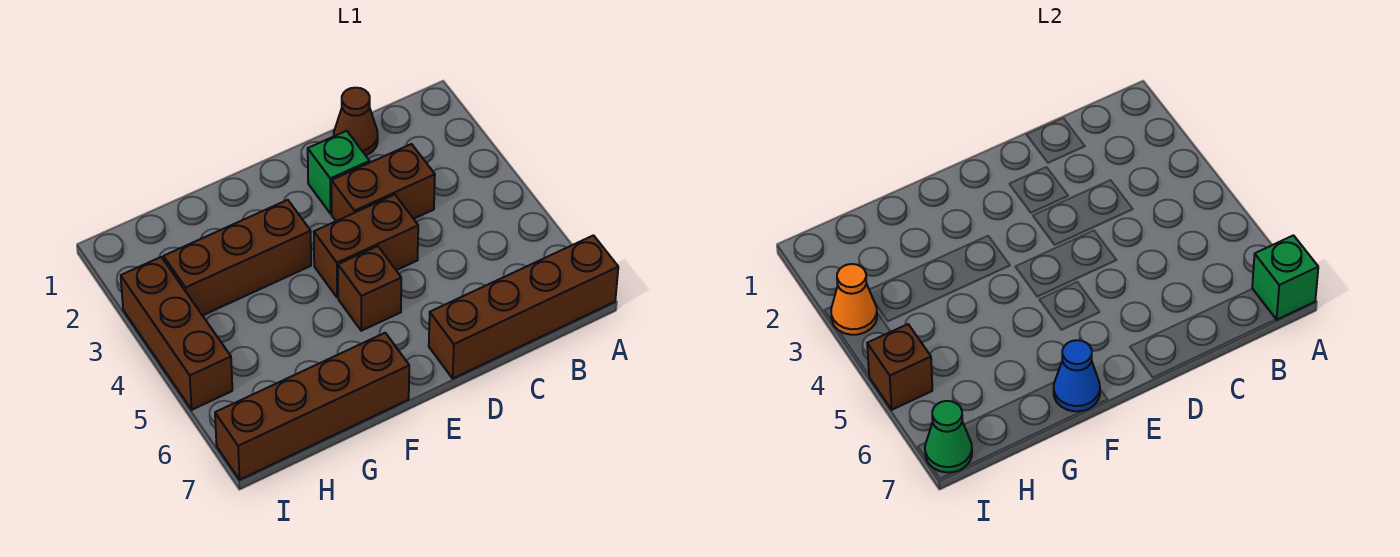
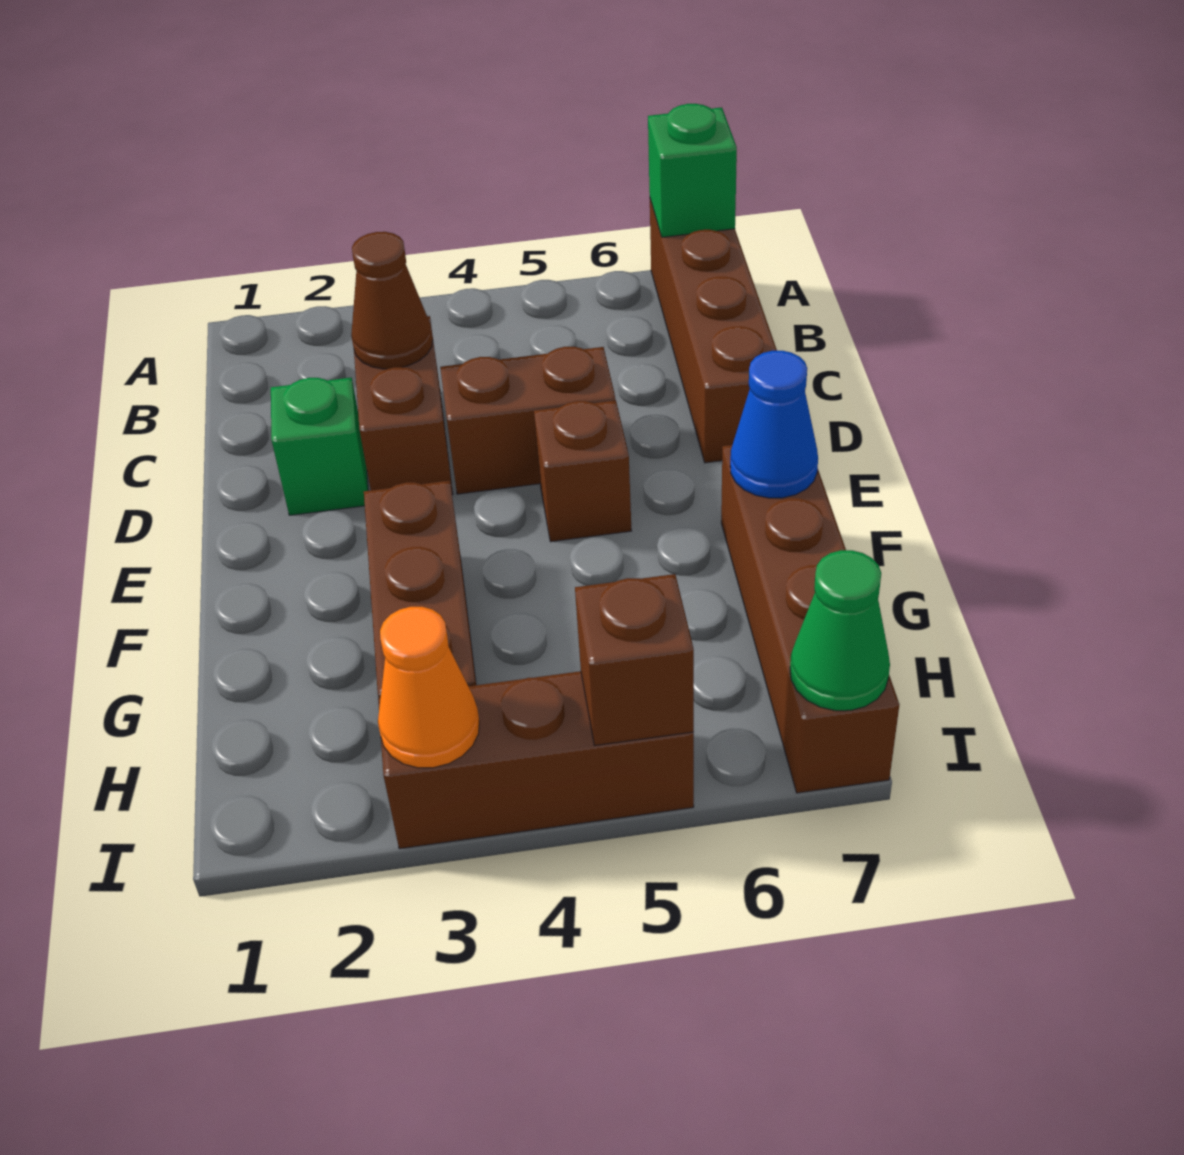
brown 1x1 cone [334,88,378,155] -> brown 1x1 cone moved to [351,232,433,369]
brown 1x2 brick [314,195,418,298] -> brown 1x2 brick turned to [440,347,615,494]

